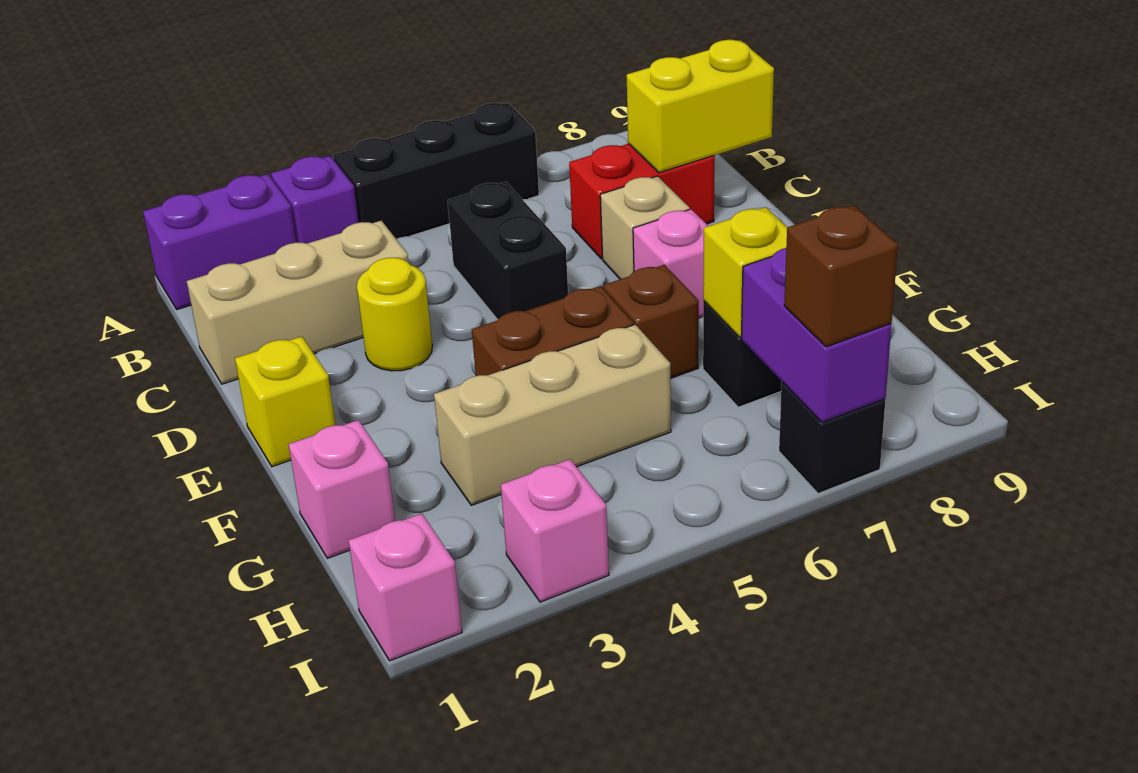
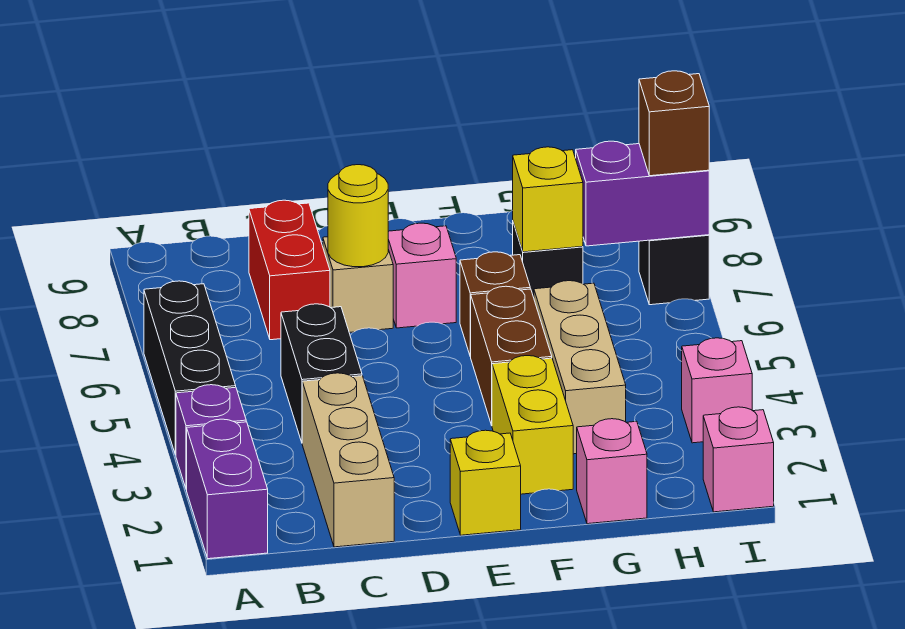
black 1x2 brick [448,182,568,320] -> black 1x2 brick turned to [281,304,362,442]
yellow 1x2 brick [627,40,774,173] -> yellow 1x2 brick moved to [492,356,573,494]
yellow 1x1 round brick [357,258,432,371] -> yellow 1x1 round brick moved to [328,165,388,267]

